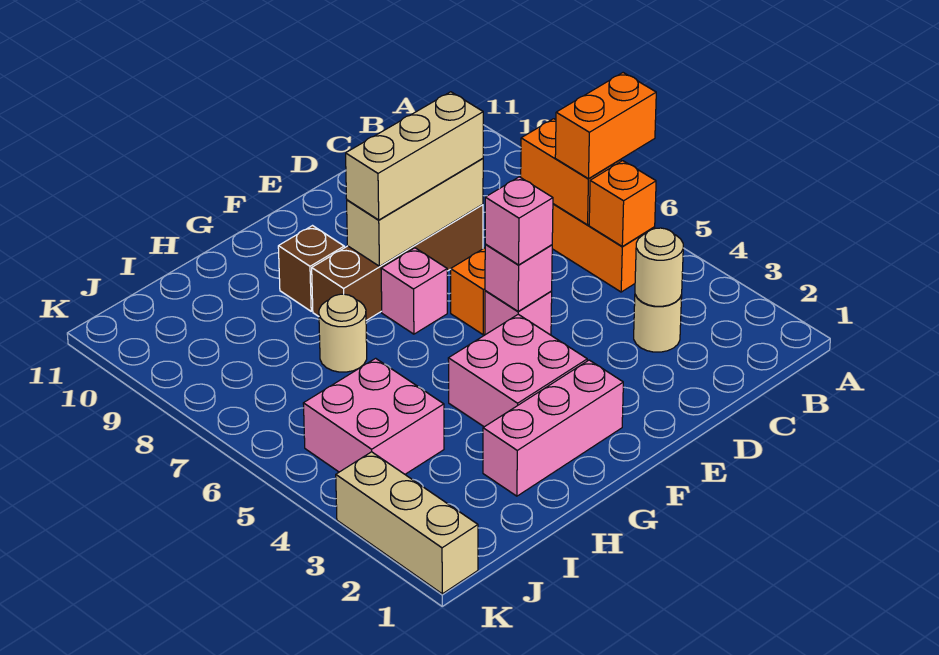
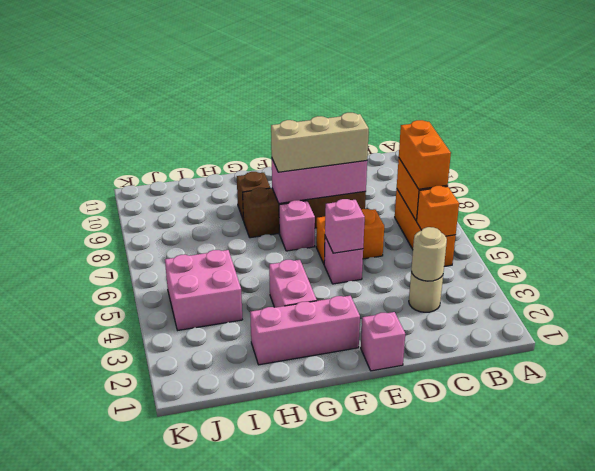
orange 1x2 brick [555,73,656,179] -> orange 1x2 brick turned to [399,120,451,189]
tan 1x3 brick [347,158,483,266] -> pink 1x3 brick [272,159,367,203]
pink 1x1 brick [485,177,553,265] -> pink 1x1 brick moved to [361,312,405,371]
pink 2x2 brick [448,314,587,427] -> pink 1x2 brick [269,260,317,307]
tan 1x1 round brick [319,294,367,372] -> none
tan 1x3 brick [336,452,478,594] -> none

